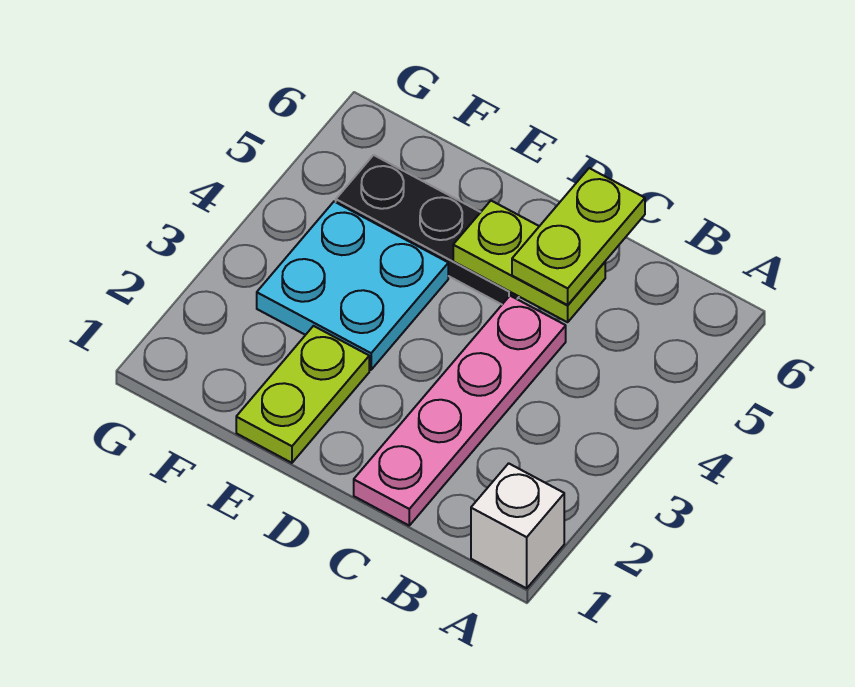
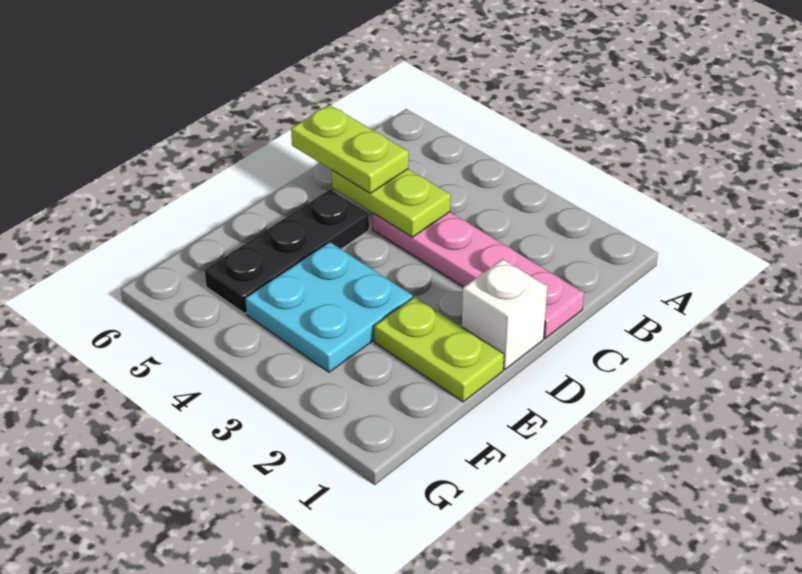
white 1x1 brick [471,463,564,588] -> white 1x1 brick moved to [462,259,547,369]
lime 1x2 plate [453,201,605,322] -> lime 1x2 plate turned to [332,169,451,237]

